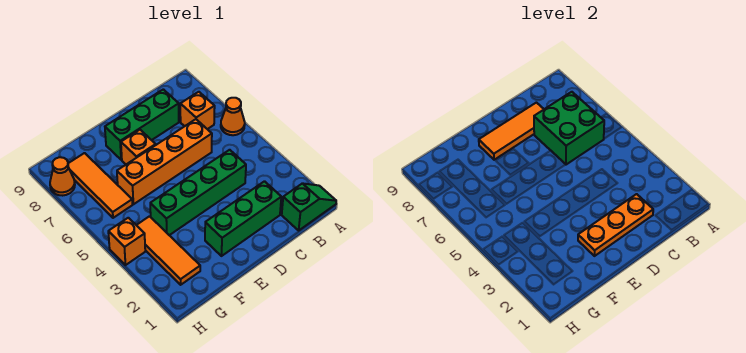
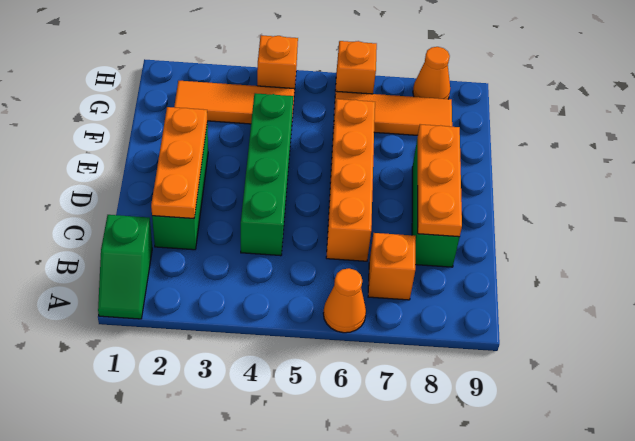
green 2x2 brick [534,92,604,165] -> none
orange 1x3 tile [479,103,544,160] -> orange 1x3 plate [418,124,462,237]
orange 1x1 brick [121,130,156,164] -> orange 1x1 brick moved to [335,41,377,94]

